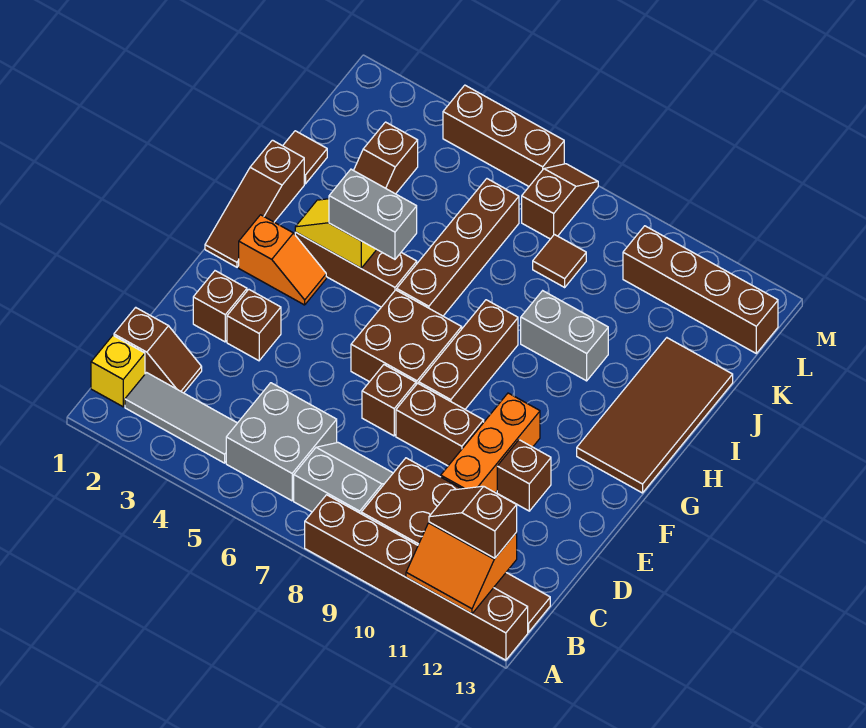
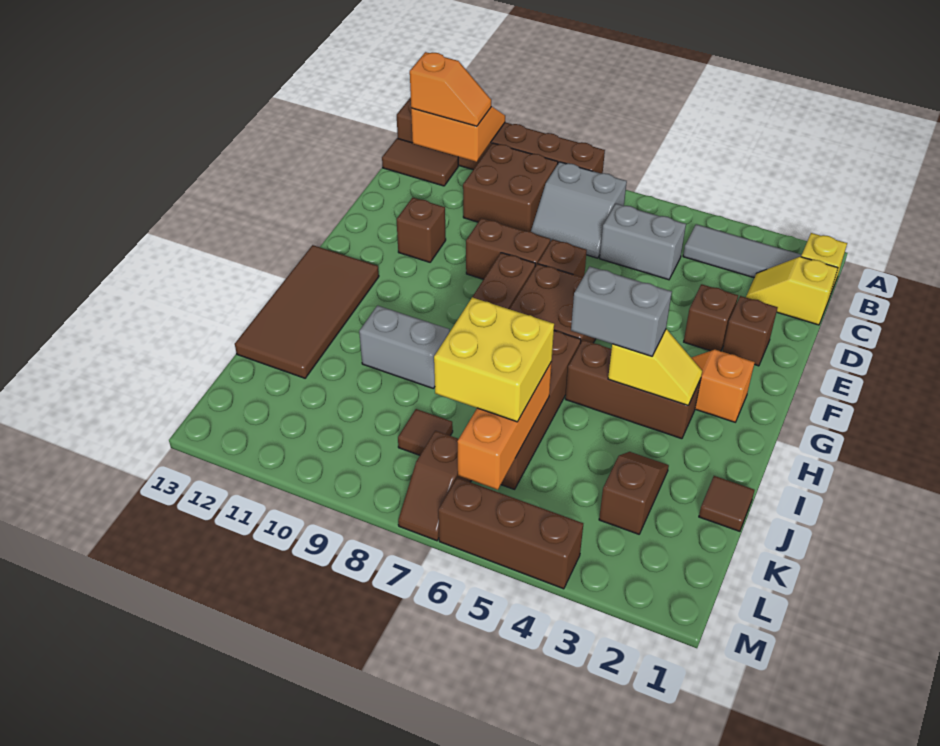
grey 2x2 brick [226,383,337,501] -> grey 1x2 brick [600,204,686,280]
brown 1x2 slope [429,486,517,558] -> orange 1x2 slope [410,52,491,126]
brown 1x2 slope [114,307,202,393] -> yellow 1x2 slope [746,257,838,325]
orange 1x3 brick [441,393,540,493] -> orange 1x3 brick moved to [457,362,552,490]
brown 1x3 slope [205,140,304,267] -> none
none -> yellow 2x2 brick [434,297,554,422]
brown 1x4 brick [623,226,778,353] -> none

